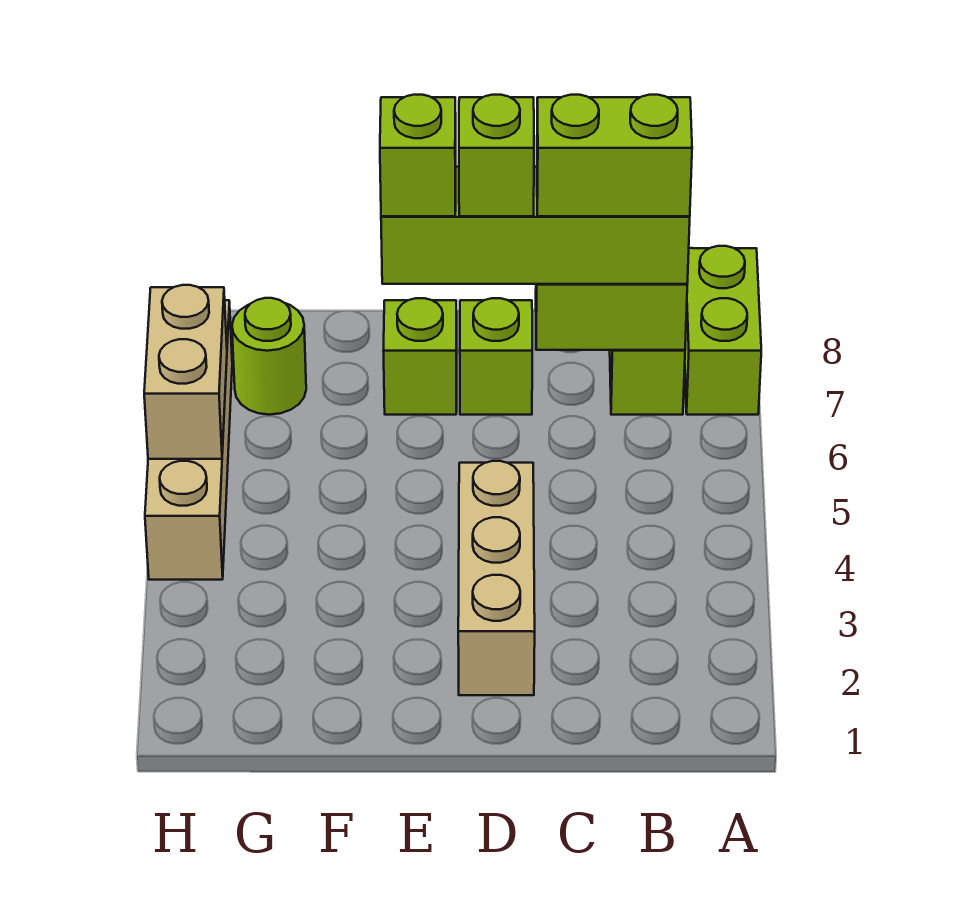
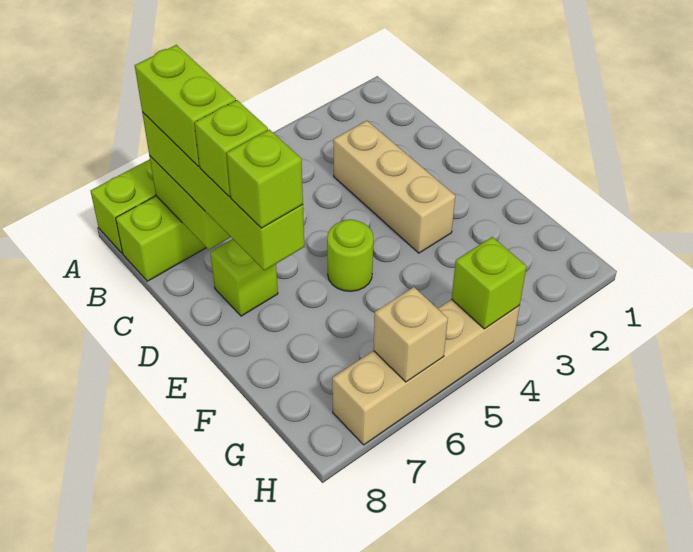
tan 1x3 brick [458,461,535,695] -> tan 1x3 brick turned to [333,121,455,253]
lime 1x1 brick [384,298,457,415] -> lime 1x1 brick moved to [452,237,527,329]
lime 1x1 round brick [232,298,306,415] -> lime 1x1 round brick moved to [327,219,373,291]
tan 1x2 brick [144,285,227,459] -> tan 1x1 brick [373,287,448,382]

